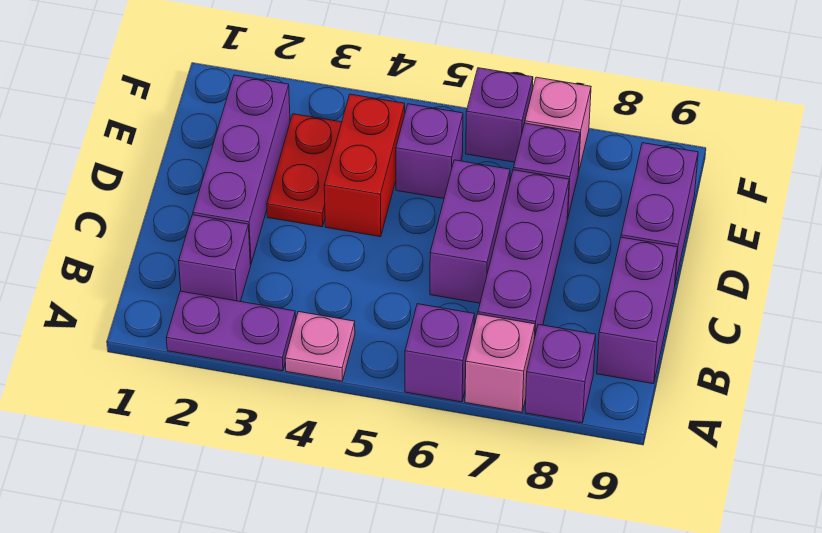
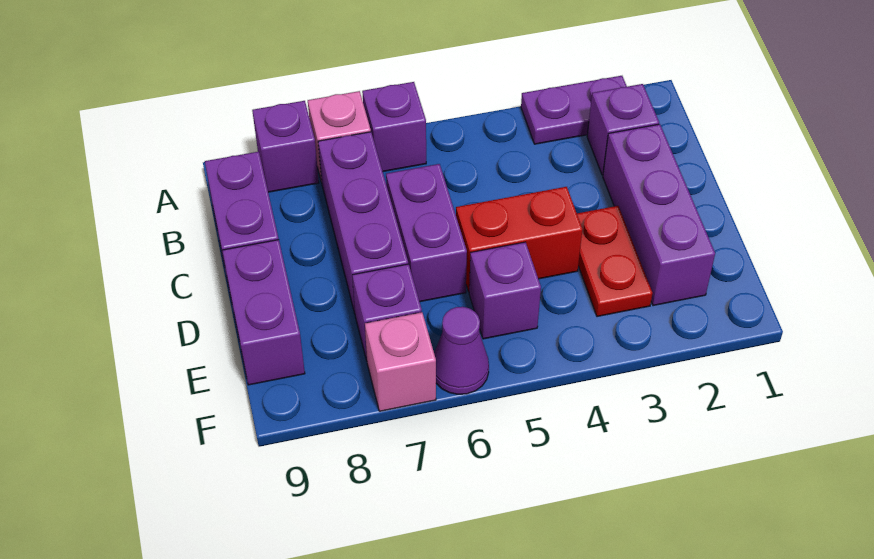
pink 1x1 plate [285,312,355,381] -> none
red 1x2 brick [324,94,405,237] -> red 1x2 brick turned to [456,187,582,292]
purple 1x1 brick [466,68,533,162] -> purple 1x1 cone [434,307,489,394]

